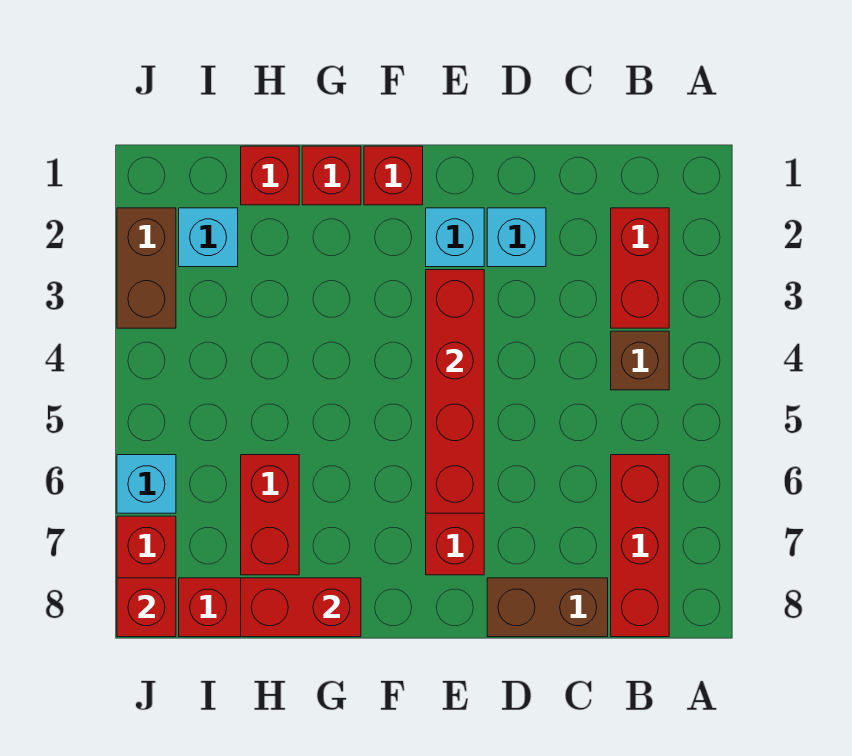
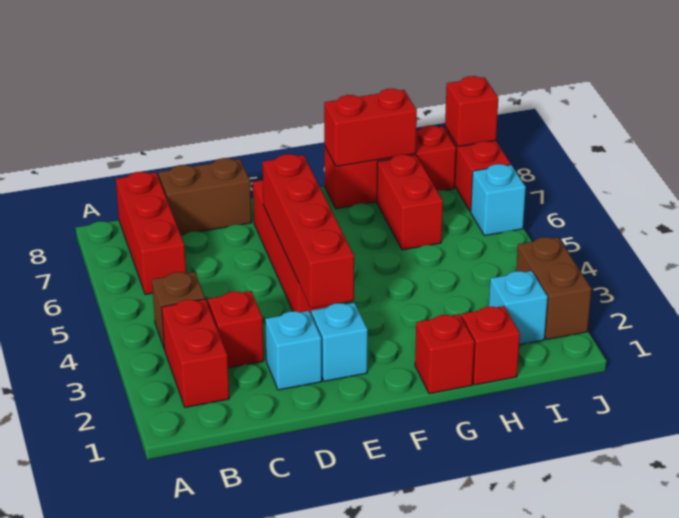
red 1x1 brick [364,146,423,205] -> red 1x1 brick moved to [208,291,264,368]

